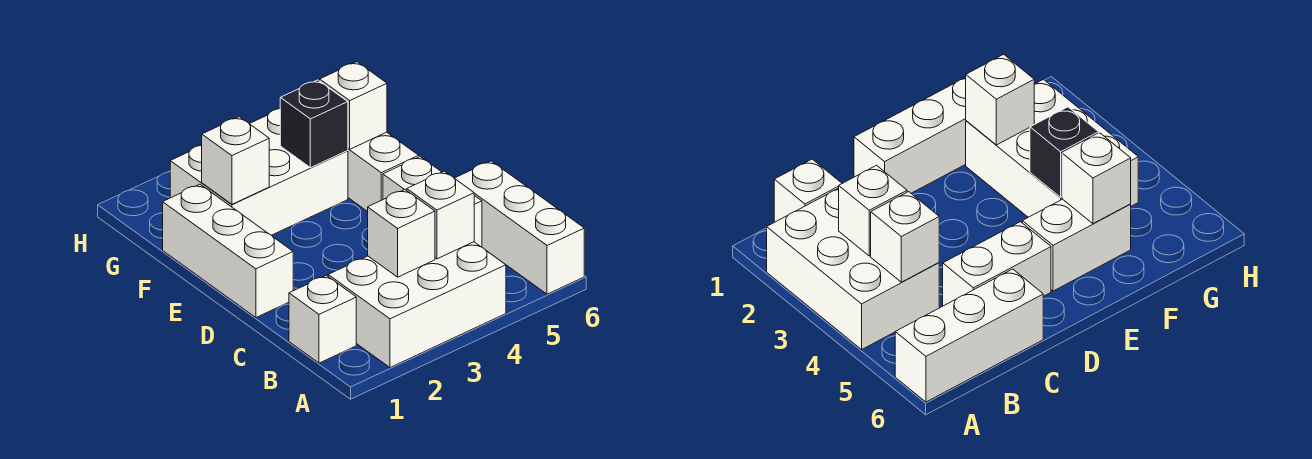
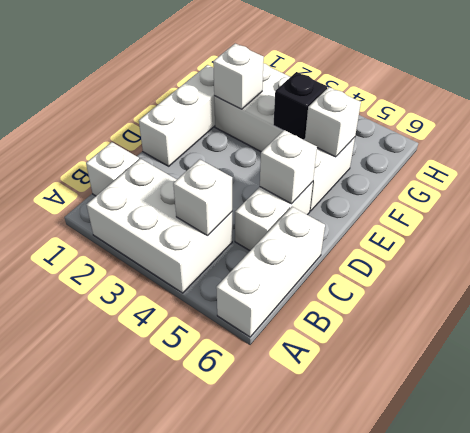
white 1x1 brick [368,189,435,277] -> white 1x1 brick moved to [260,130,317,204]

